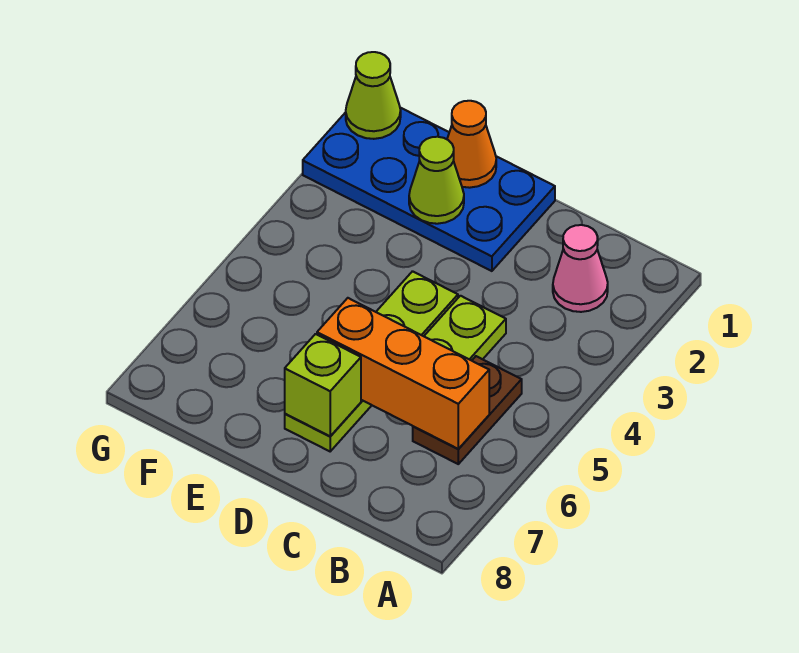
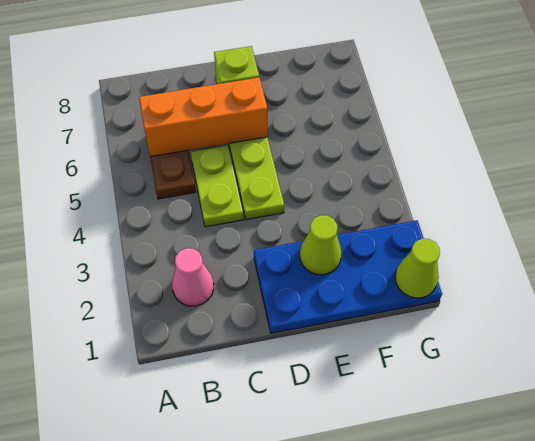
orange 1x1 cone [447,101,496,188] -> none

